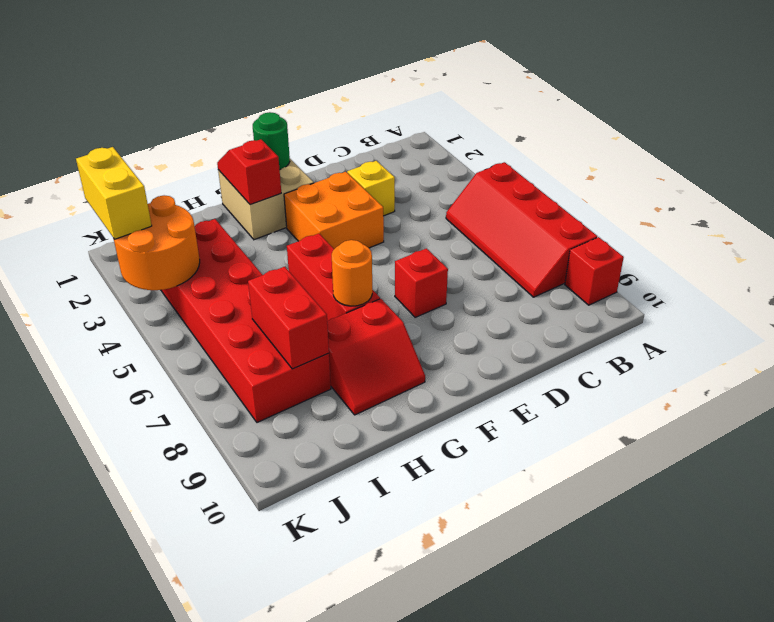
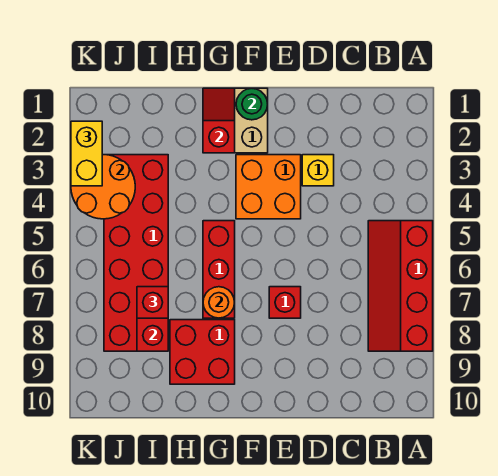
red 1x1 brick [565,237,624,305] -> red 1x1 brick moved to [137,287,168,318]
red 2x2 slope [327,299,425,415] -> red 2x2 brick [170,320,235,384]

